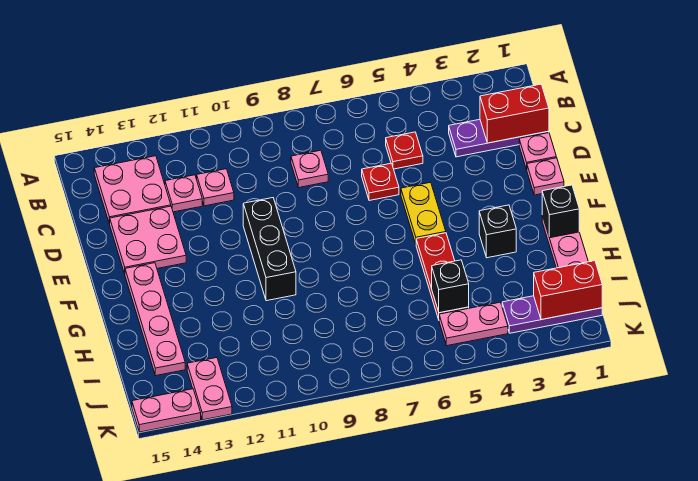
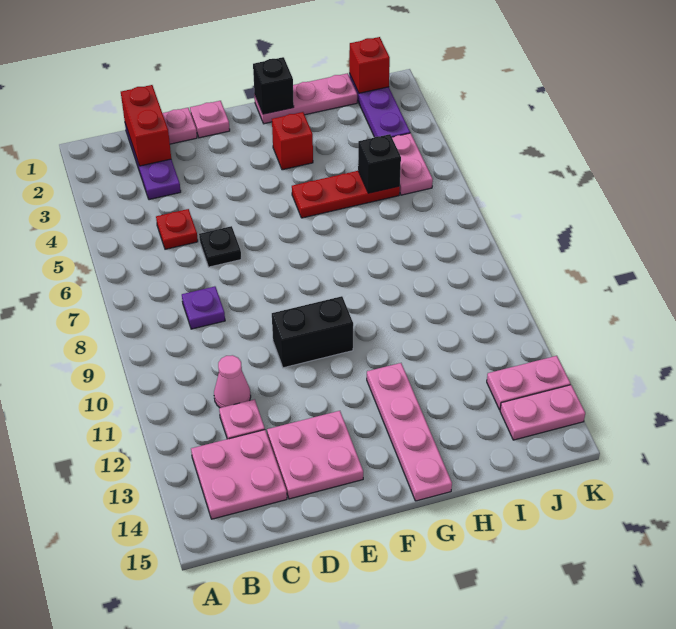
pink 1x1 plate [291,150,328,187] -> purple 1x1 plate [182,286,225,329]
pink 1x1 plate [197,169,234,206] -> pink 1x1 cone [214,355,251,408]
red 1x1 plate [362,163,399,201] -> black 1x1 plate [199,226,241,267]
yellow 1x2 plate [401,182,446,244] -> none
black 1x3 brick [243,198,296,301] -> black 1x2 brick [272,296,353,368]
pink 1x4 plate [125,263,185,375] -> pink 1x4 plate turned to [367,363,452,501]
black 1x1 brick [479,205,516,258] -> red 1x1 brick [272,112,313,170]
red 1x2 brick [534,261,602,320] -> red 1x1 brick [349,37,390,93]
pink 1x2 plate [132,389,201,432] -> pink 1x2 plate turned to [500,385,585,440]

